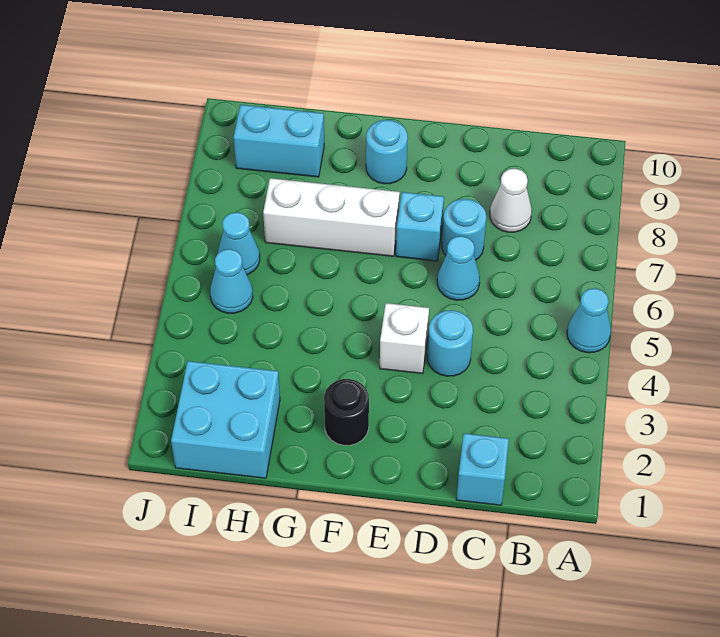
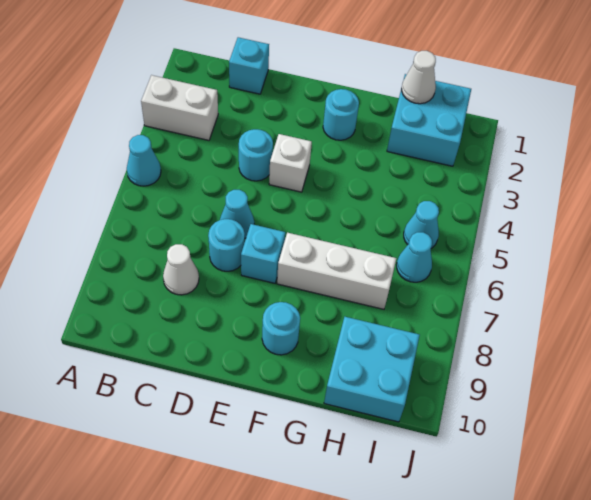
none -> white 1x2 brick [141,75,218,140]
black 1x1 round brick [324,379,369,445] -> cyan 1x1 round brick [323,89,359,140]
none -> white 1x1 cone [402,51,436,104]
cyan 1x2 brick [233,105,324,177] -> cyan 2x2 brick [324,317,420,422]

